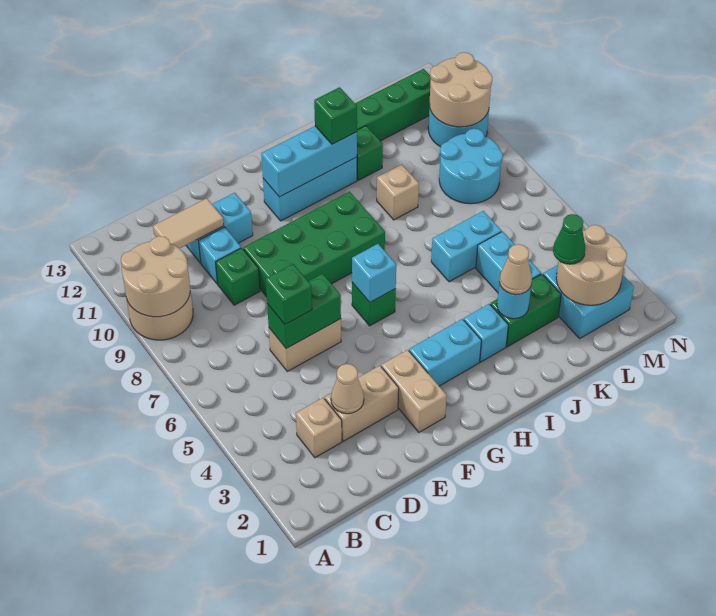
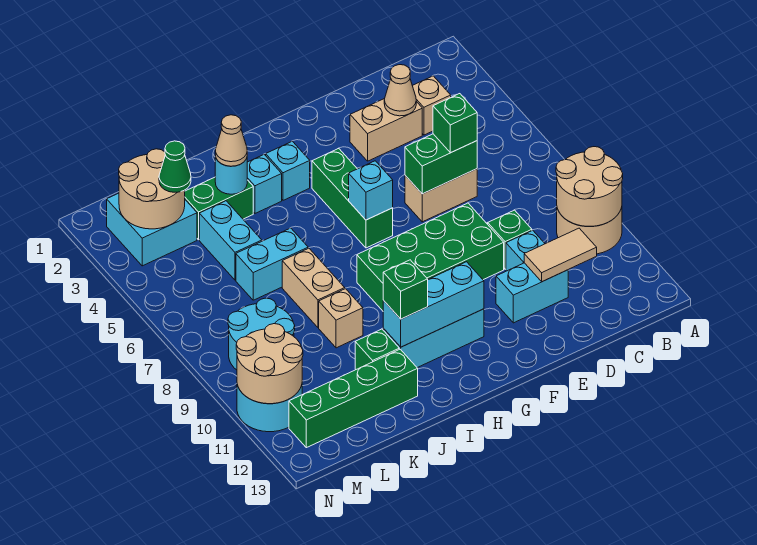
tan 1x2 brick [381,350,447,432] -> tan 1x2 brick moved to [282,248,345,328]
cyan 1x2 brick [409,319,481,386] -> cyan 1x1 brick [266,141,310,200]
green 1x1 brick [352,283,396,326] -> green 1x3 brick [312,149,393,248]

